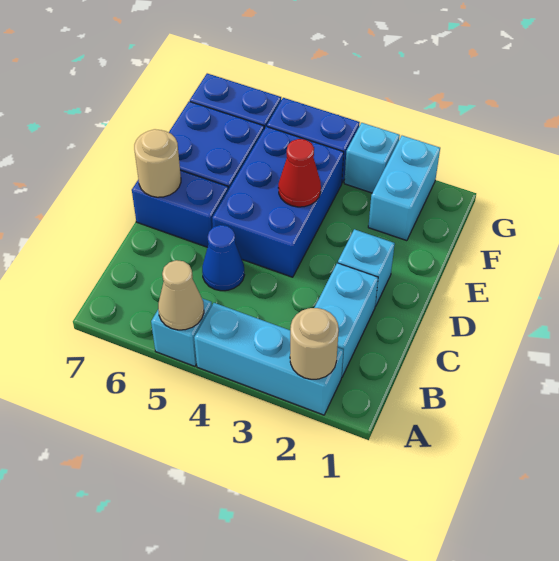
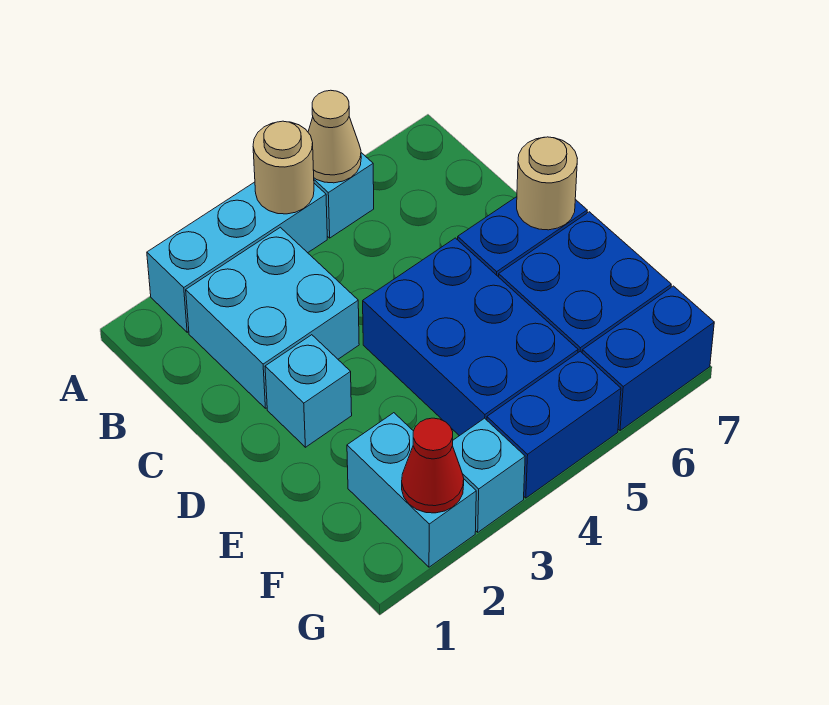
tan 1x1 round brick [290,308,339,379] -> tan 1x1 round brick moved to [253,121,314,214]
cyan 1x2 brick [314,263,378,378] -> cyan 2x2 brick [186,227,359,408]
blue 1x1 cone [202,225,244,291] -> none
red 1x1 cone [278,139,321,207] -> red 1x1 cone moved to [402,418,464,513]

